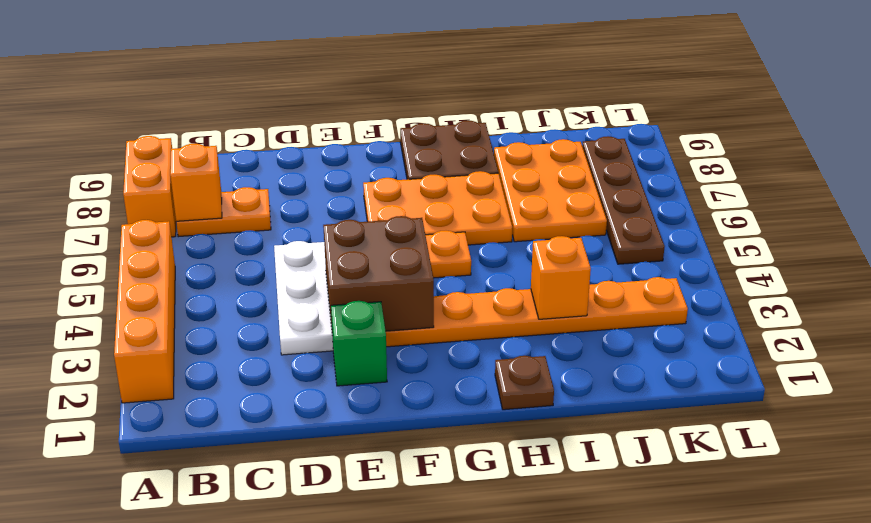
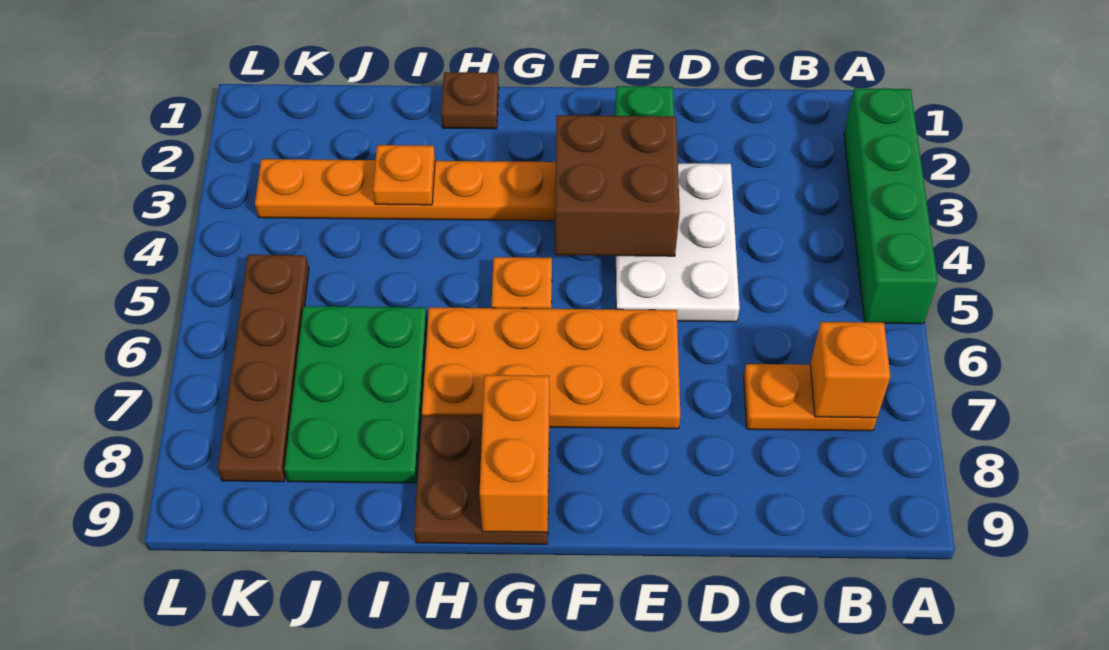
orange 1x4 brick [114,220,175,403] -> green 1x4 brick [844,88,938,324]
orange 1x2 brick [123,136,176,237] -> orange 1x2 brick moved to [480,375,549,532]
orange 2x3 plate [363,171,512,245] -> orange 2x4 plate [422,307,680,429]
orange 1x1 brick [531,236,591,319] -> orange 1x1 plate [373,145,435,205]
orange 2x3 plate [494,139,607,242] -> green 2x3 plate [284,306,427,483]

